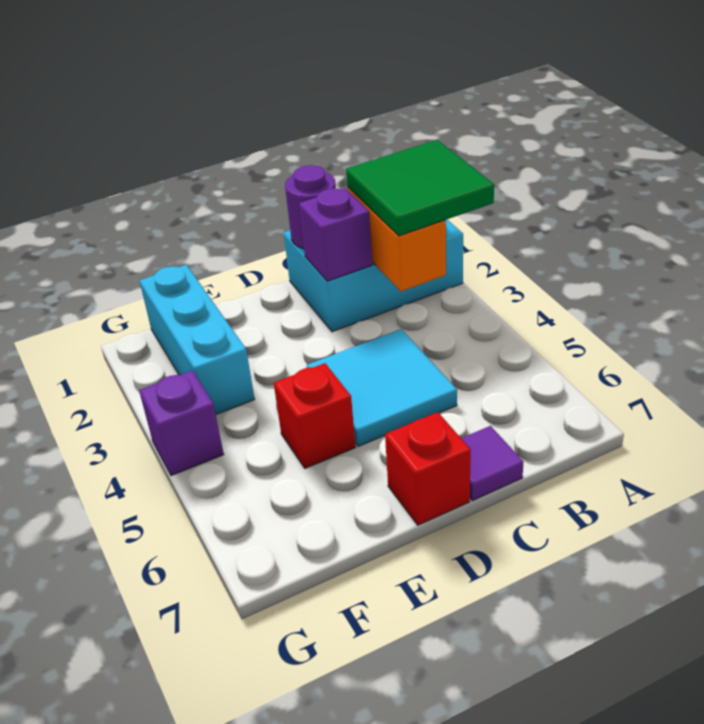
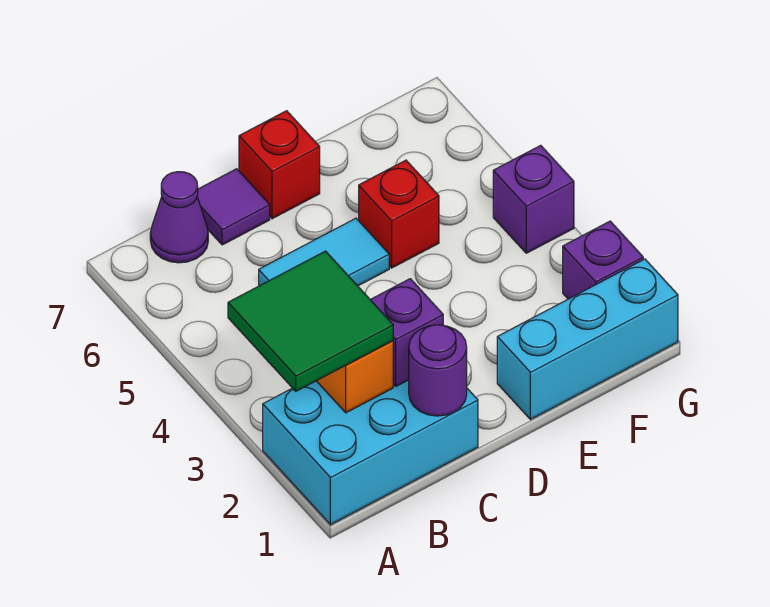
none -> purple 1x1 cone [150,172,208,263]
cyan 2x2 tile [307,329,457,446] -> cyan 1x2 tile [259,218,389,286]
cyan 1x3 brick [139,265,255,414] -> cyan 1x3 brick turned to [497,259,678,420]
none -> purple 1x1 brick [563,221,643,299]

